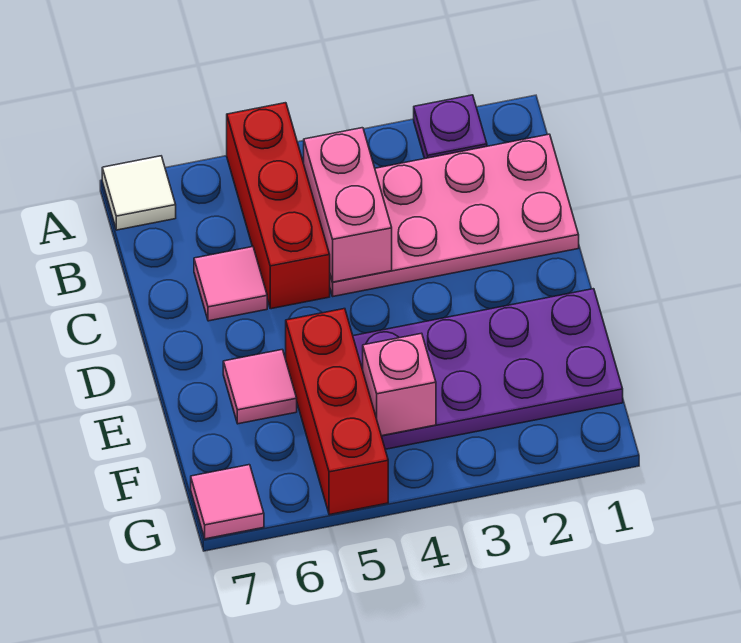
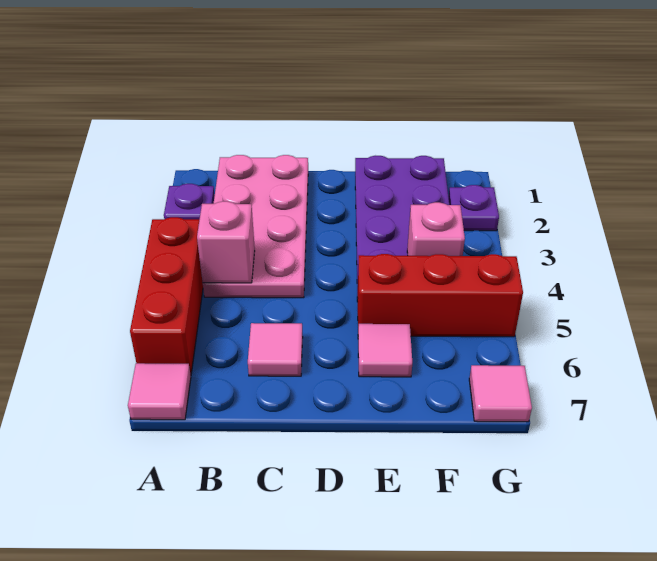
red 1x3 brick [227,103,330,309] -> red 1x3 brick turned to [130,217,203,375]
white 1x1 tile [102,156,176,230] -> pink 1x1 tile [128,363,191,420]
pink 1x2 brick [304,128,392,282] -> pink 1x1 brick [197,201,255,283]
none -> purple 1x1 plate [449,185,499,231]

